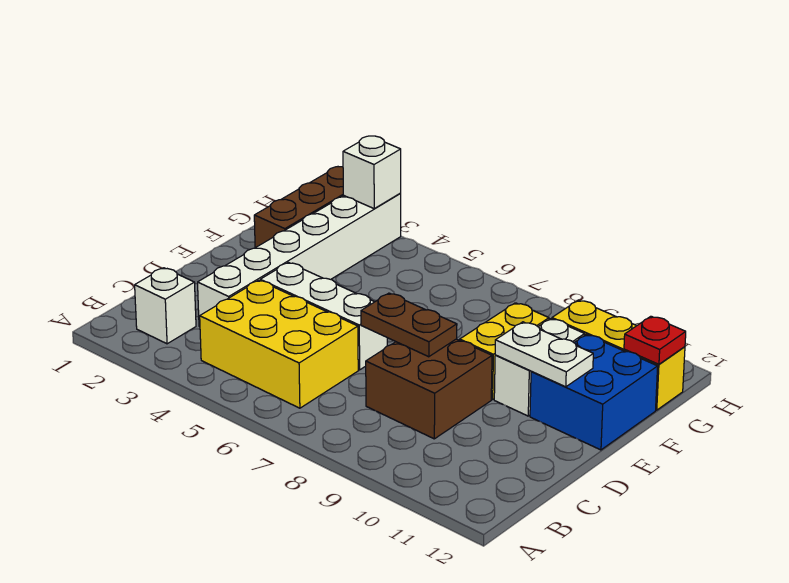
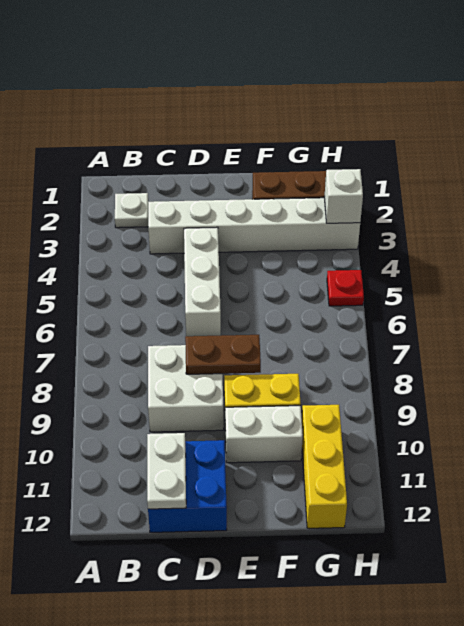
white 1x1 brick [135,268,196,344] -> white 1x1 plate [115,193,148,228]
yellow 2x3 brick [200,280,358,408] -> none
brown 2x2 brick [366,339,492,439] -> white 2x2 brick [148,345,224,432]
brown 1x2 plate [361,293,457,357] -> brown 1x2 plate turned to [185,335,261,374]
white 1x2 plate [495,322,593,387] -> white 1x2 plate moved to [147,433,186,509]
blue 2x2 brick [530,334,658,450] -> blue 2x2 brick moved to [148,440,227,532]
red 1x1 plate [624,316,686,364] -> red 1x1 plate moved to [327,270,364,306]

